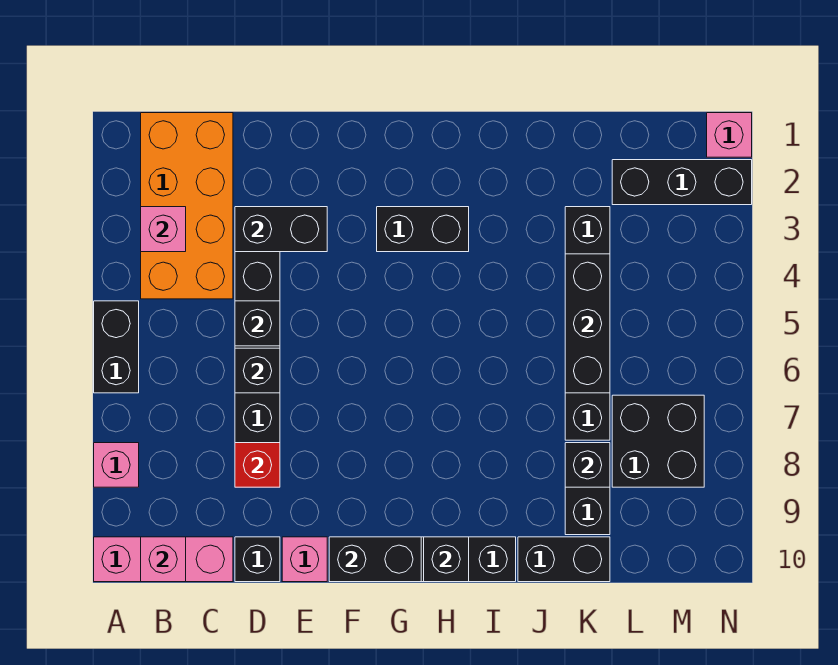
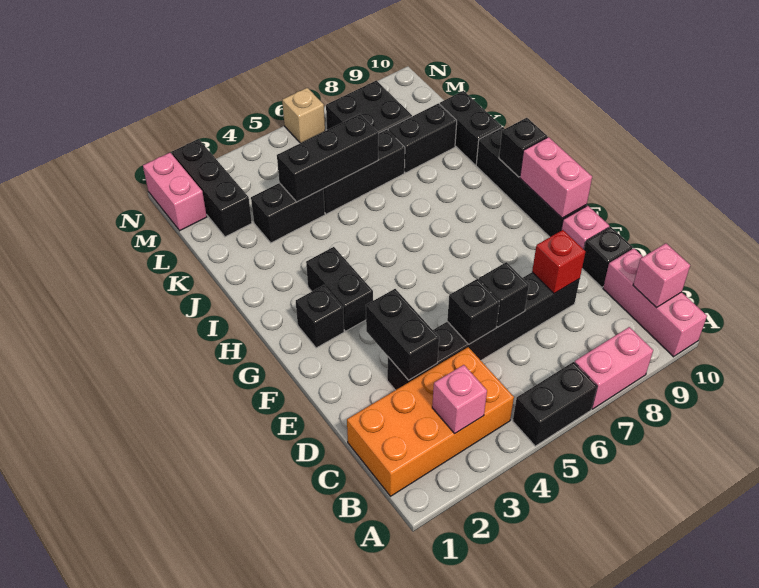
pink 1x1 brick [94,443,139,487] -> pink 1x2 brick [575,327,653,409]
black 1x2 brick [329,537,421,582] -> pink 1x2 brick [520,137,592,218]
black 1x1 brick [565,443,610,487] -> black 1x1 brick moved to [296,285,344,348]
pink 1x1 brick [707,113,752,157] -> pink 1x2 brick [143,153,207,231]
none -> tan 1x1 brick [282,88,325,143]

